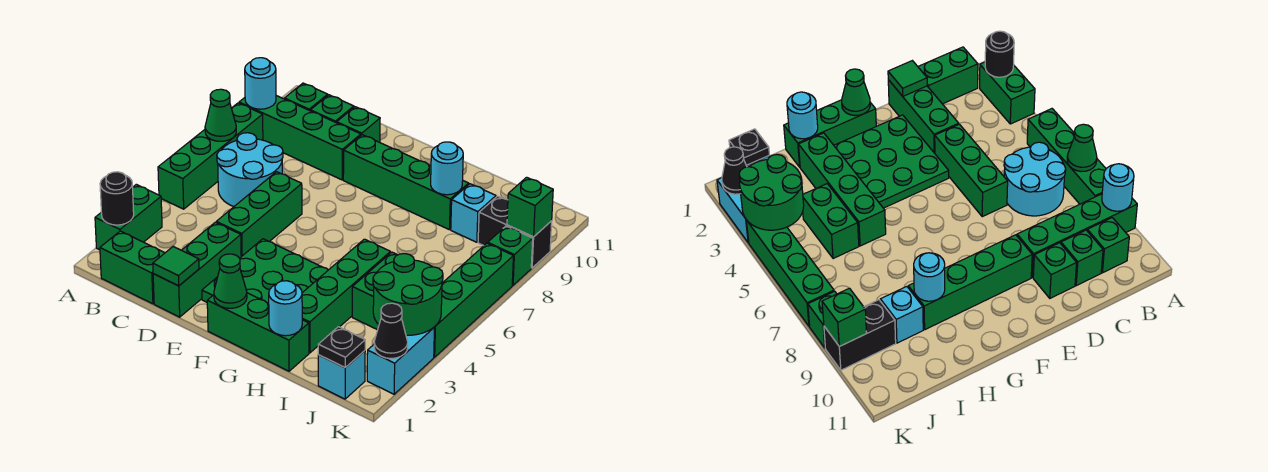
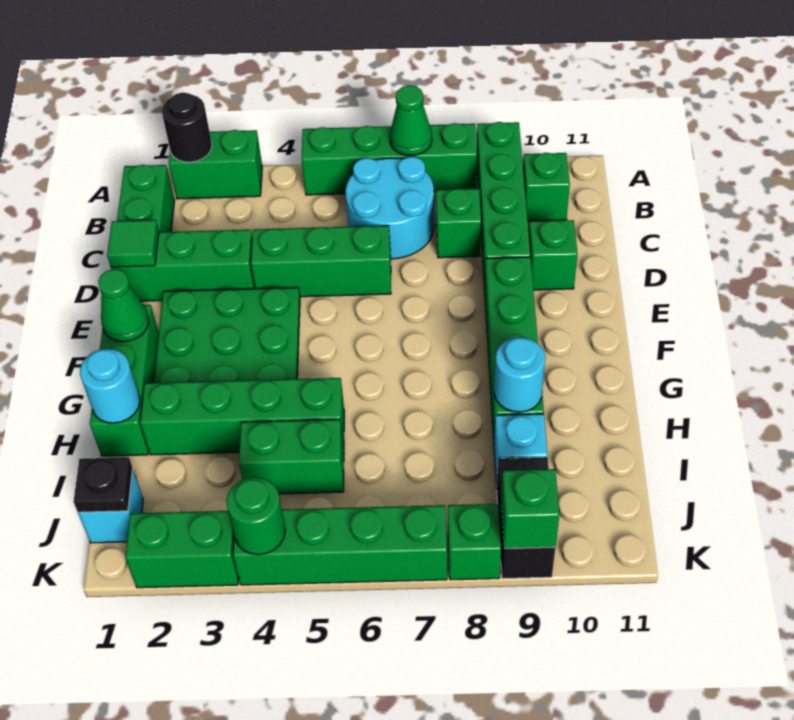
cyan 1x1 round brick [245,58,276,109] -> none
green 1x1 brick [310,95,354,123] -> green 1x1 brick moved to [436,189,481,258]
green 2x2 round brick [373,254,443,335] -> green 1x1 round brick [226,477,285,555]
cyan 1x2 brick [367,327,435,394] -> green 1x2 brick [125,511,239,588]
black 1x1 cone [374,303,408,358] -> none

